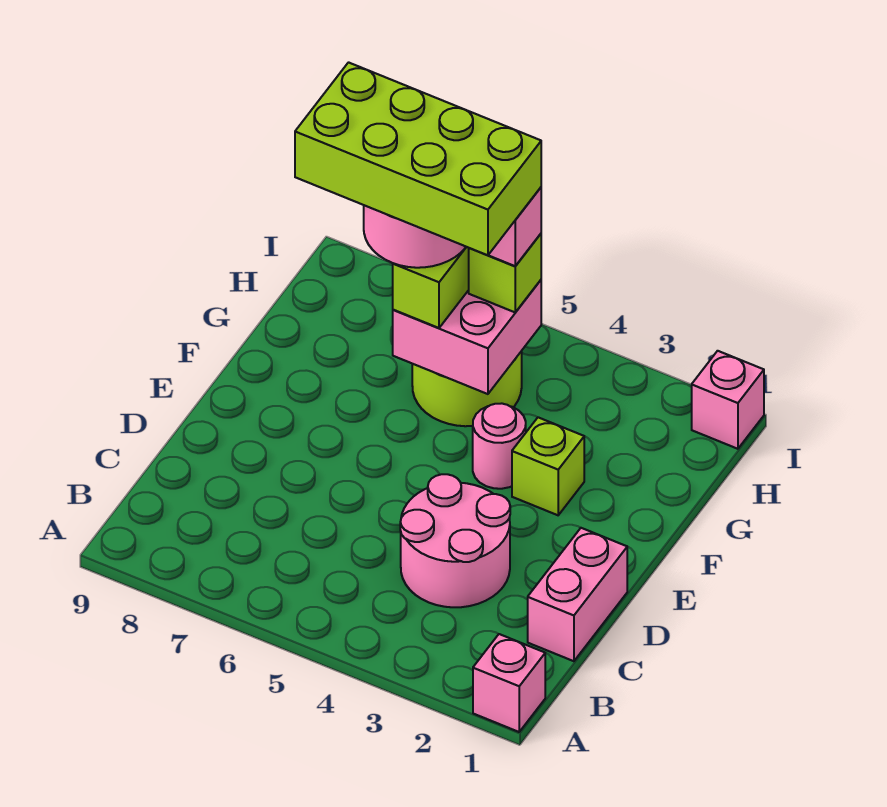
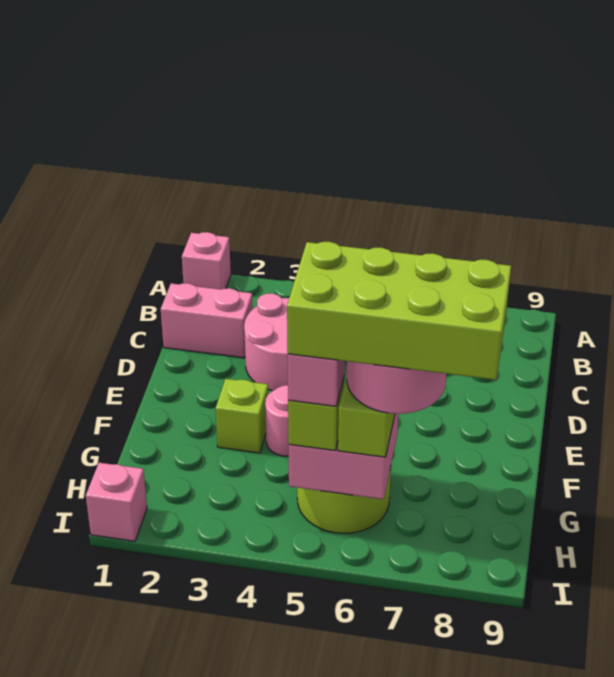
pink 1x2 brick [528,528,627,661] -> pink 1x2 brick turned to [161,283,253,358]

